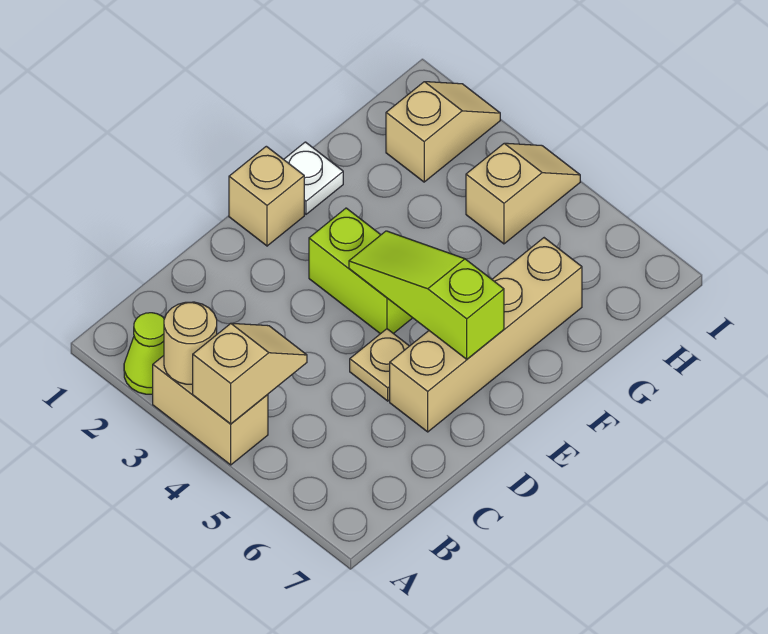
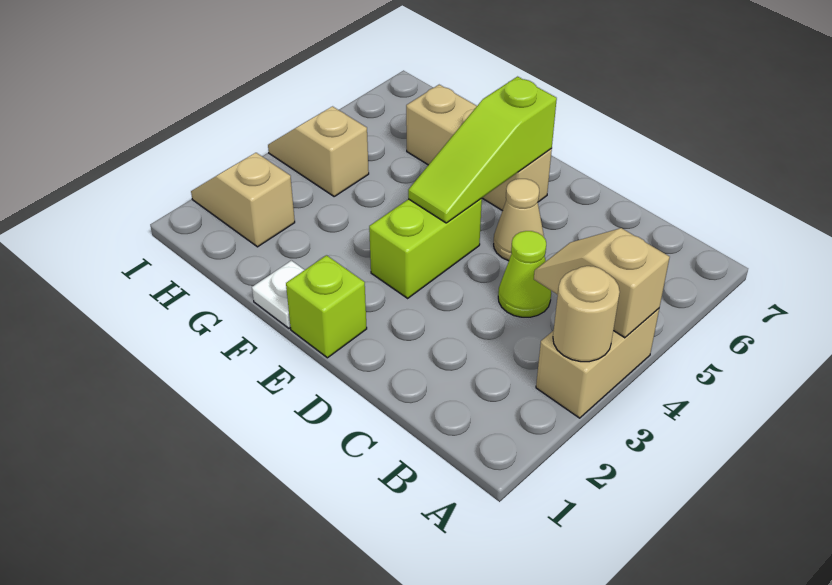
lime 1x1 cone [124,313,164,394] -> lime 1x1 cone moved to [498,231,551,317]
tan 1x1 plate [350,329,409,401] -> tan 1x1 cone [494,179,544,261]
tan 1x4 brick [390,238,582,432] -> tan 1x3 brick [406,85,552,211]
tan 1x1 brick [229,146,304,246] -> lime 1x1 brick [286,255,367,358]

